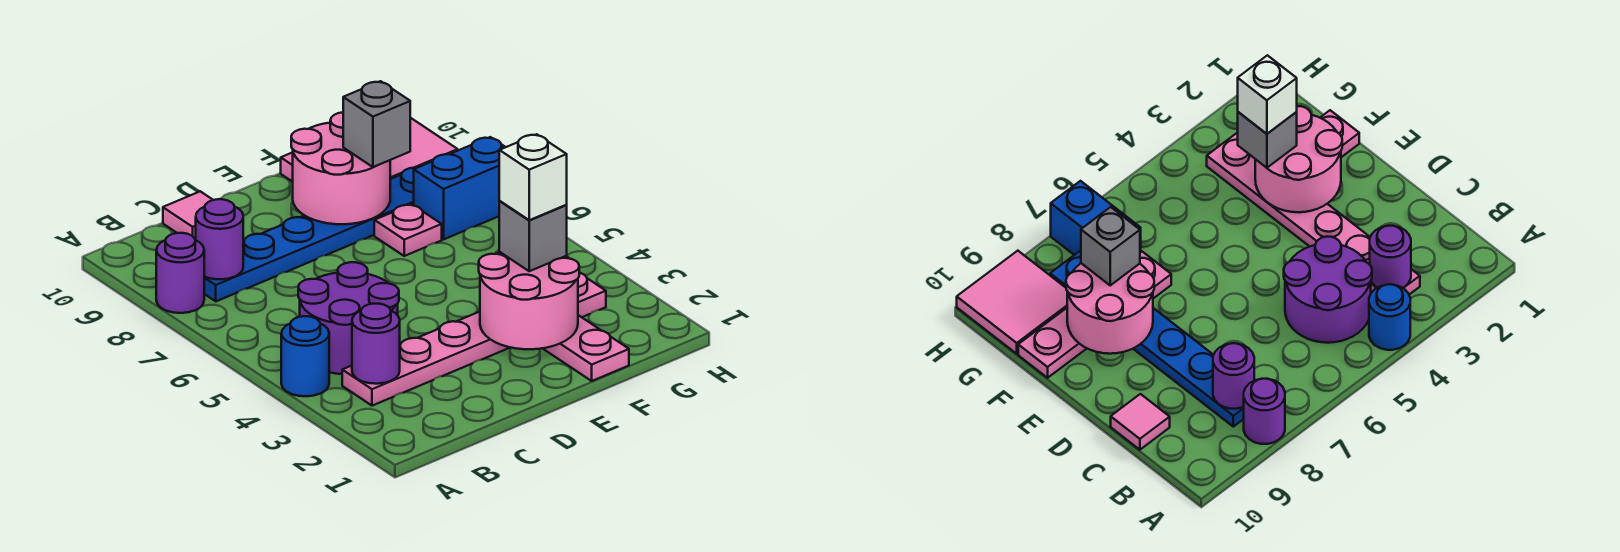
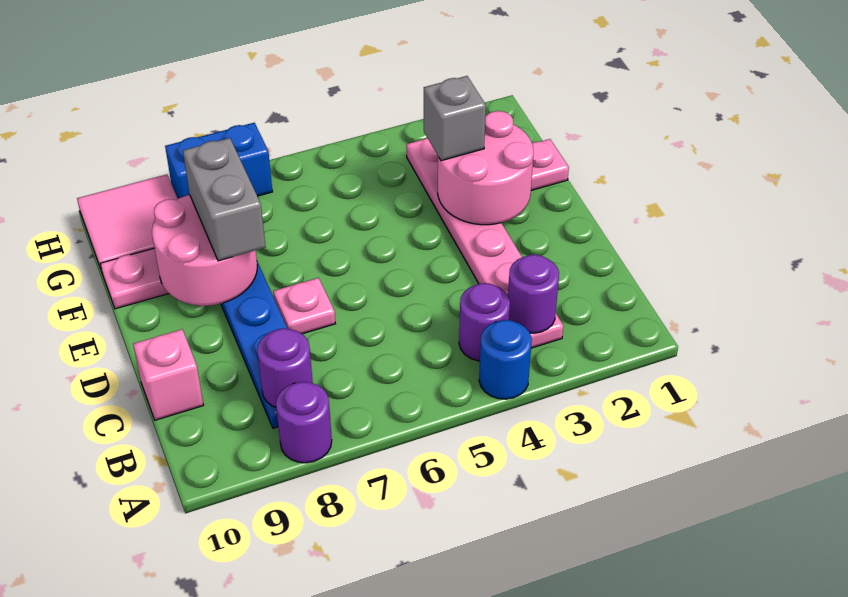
purple 2x2 round brick [298,262,399,374] -> purple 1x1 round brick [459,283,510,361]
pink 1x1 tile [163,191,213,240] -> pink 1x1 brick [133,329,203,420]
white 1x1 brick [499,134,567,220] -> none
pink 1x1 plate [374,204,442,256] -> pink 1x1 plate moved to [273,278,335,334]
grey 1x1 brick [343,81,410,167] -> grey 1x2 brick [183,138,265,261]
blue 1x2 brick [414,137,505,239] -> blue 1x2 brick turned to [165,123,273,199]

